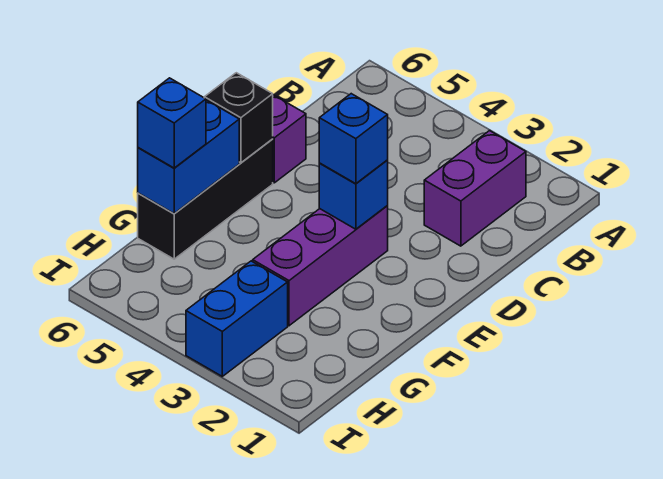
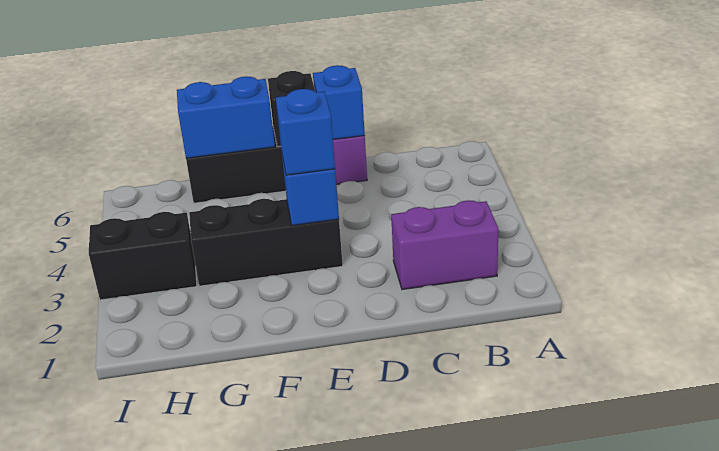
purple 1x3 brick [253,206,388,326] -> black 1x3 brick [189,199,343,286]
blue 1x1 brick [138,78,206,168] -> blue 1x1 brick moved to [313,65,365,140]
blue 1x2 brick [186,261,288,376] -> black 1x2 brick [89,212,197,300]

